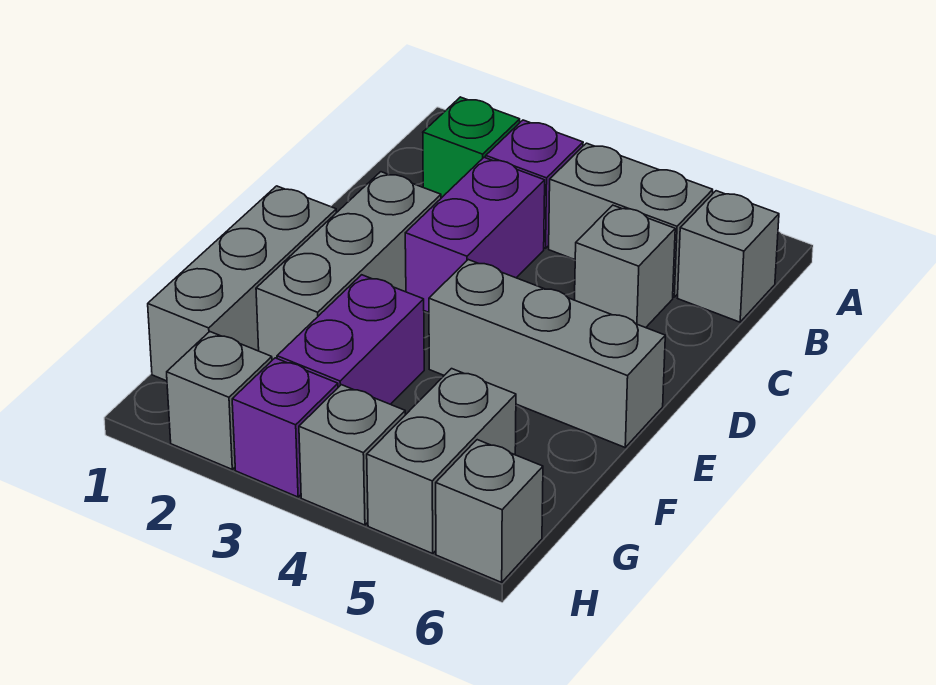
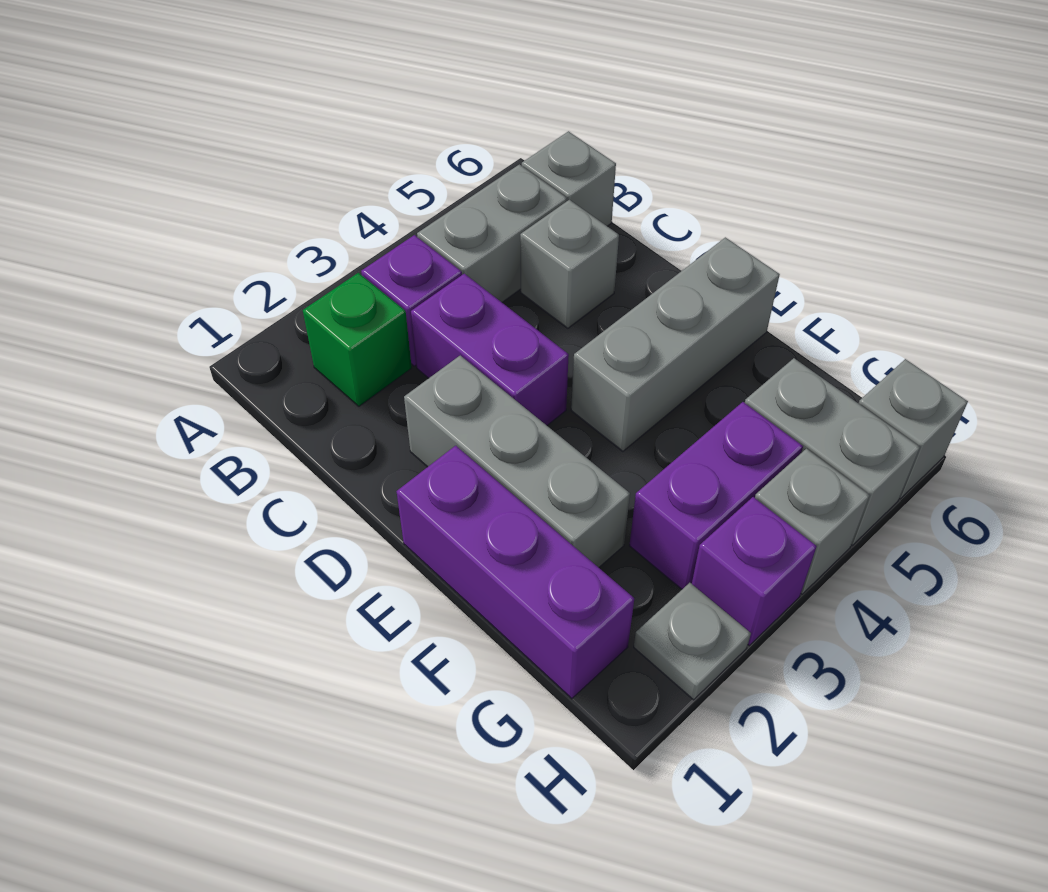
grey 1x3 brick [148,186,336,381] -> purple 1x3 brick [396,446,634,699]
purple 1x2 brick [277,275,424,404] -> purple 1x2 brick turned to [629,402,803,589]
grey 1x1 brick [167,332,272,469] -> grey 1x1 plate [634,583,751,700]

